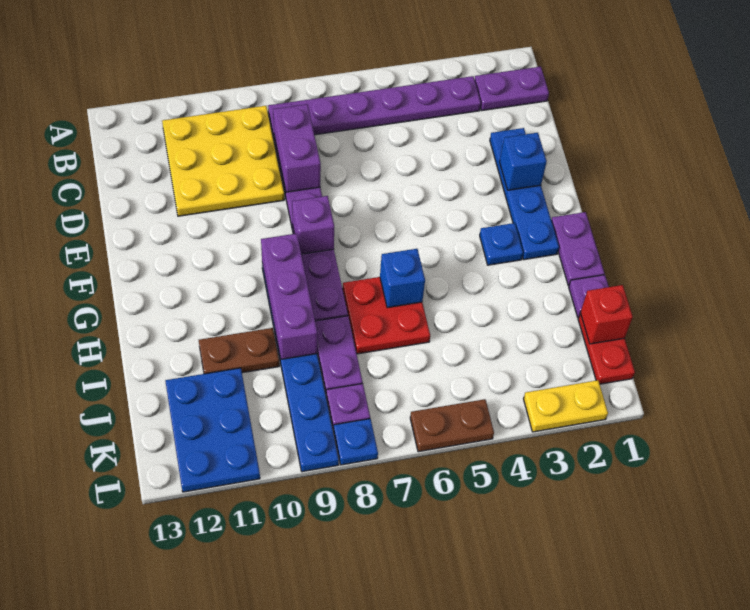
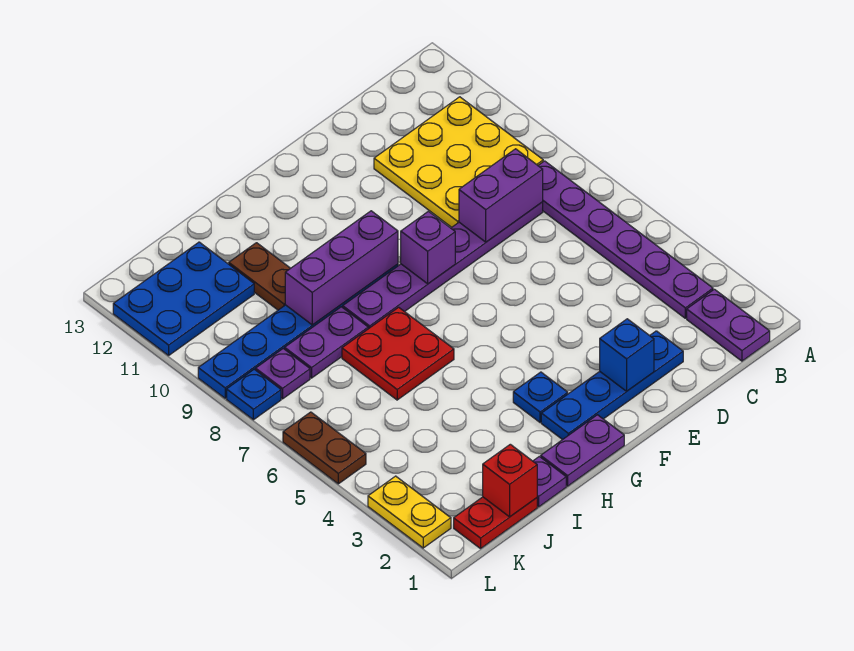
blue 1x1 brick [380,249,425,308] -> none

